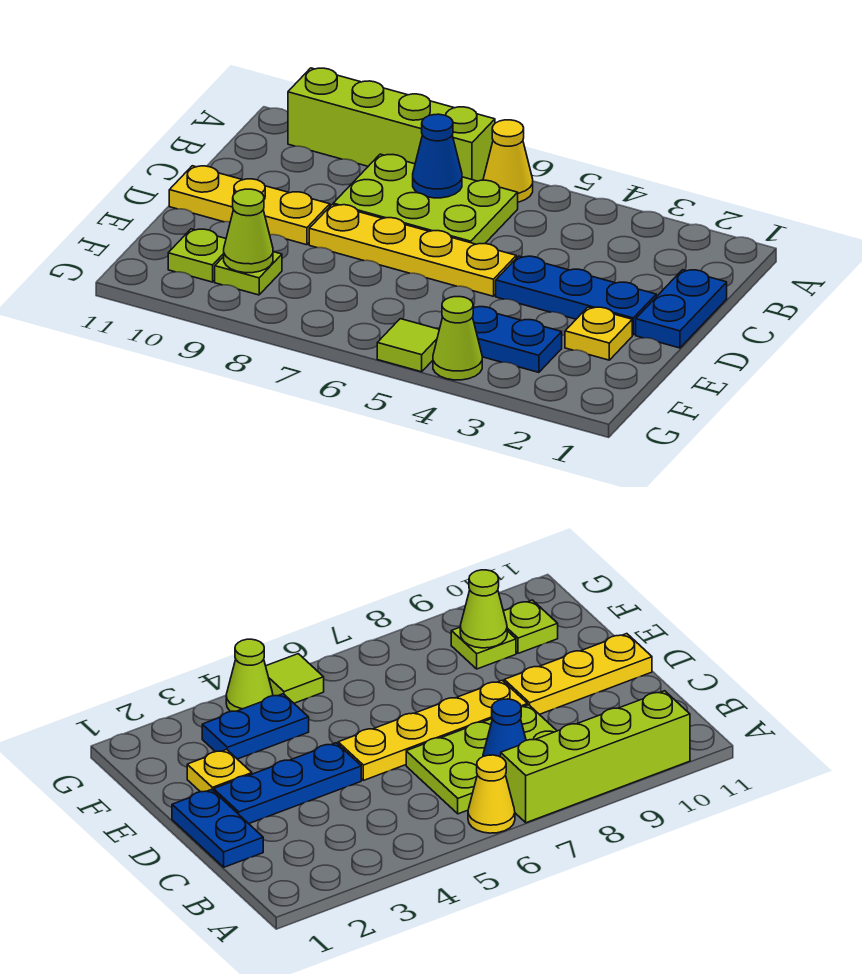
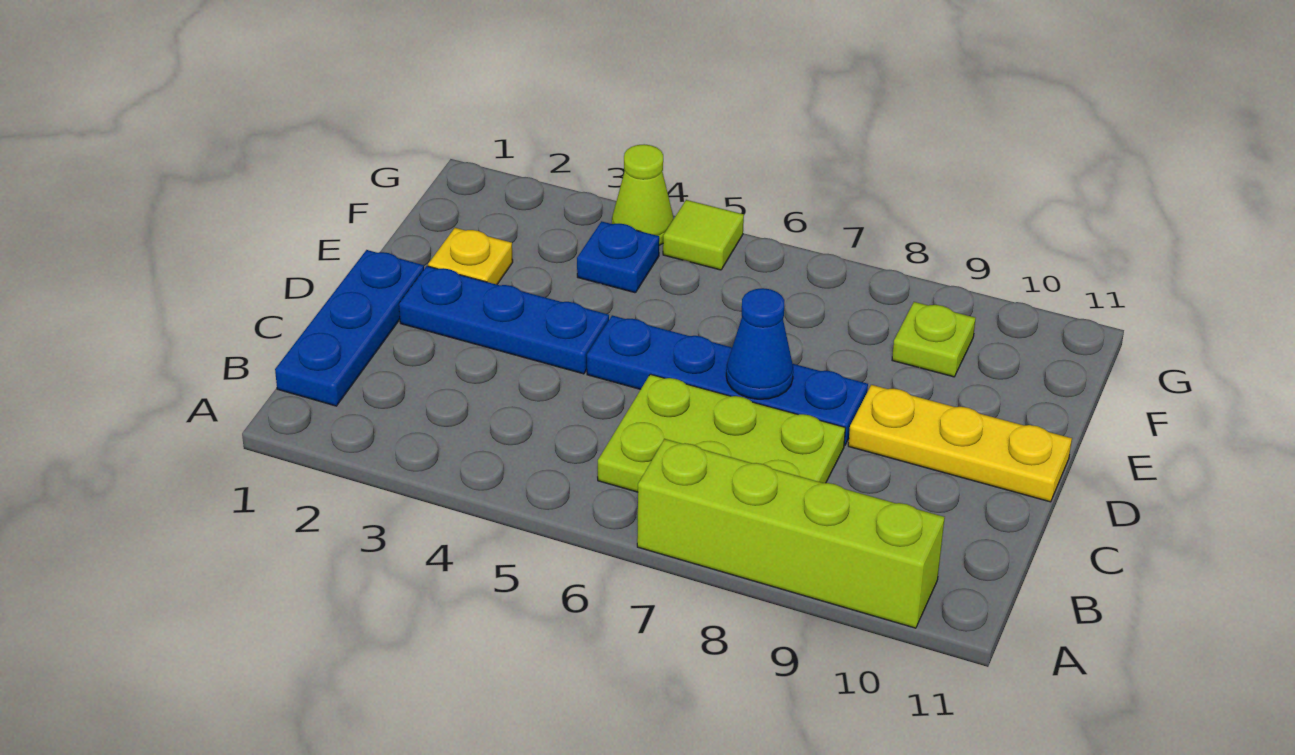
yellow 1x1 cone [483,120,533,202] -> none
blue 1x1 cone [413,114,462,198] -> blue 1x1 cone moved to [726,288,793,399]
blue 1x2 plate [636,270,727,348] -> blue 1x3 plate [275,250,424,406]
yellow 1x4 plate [309,205,516,296] -> blue 1x4 plate [587,315,868,445]
blue 1x2 plate [473,307,562,372] -> blue 1x1 plate [577,221,659,293]
lime 1x1 cone [224,189,273,273] -> none
lime 1x1 plate [168,229,226,282] -> none

